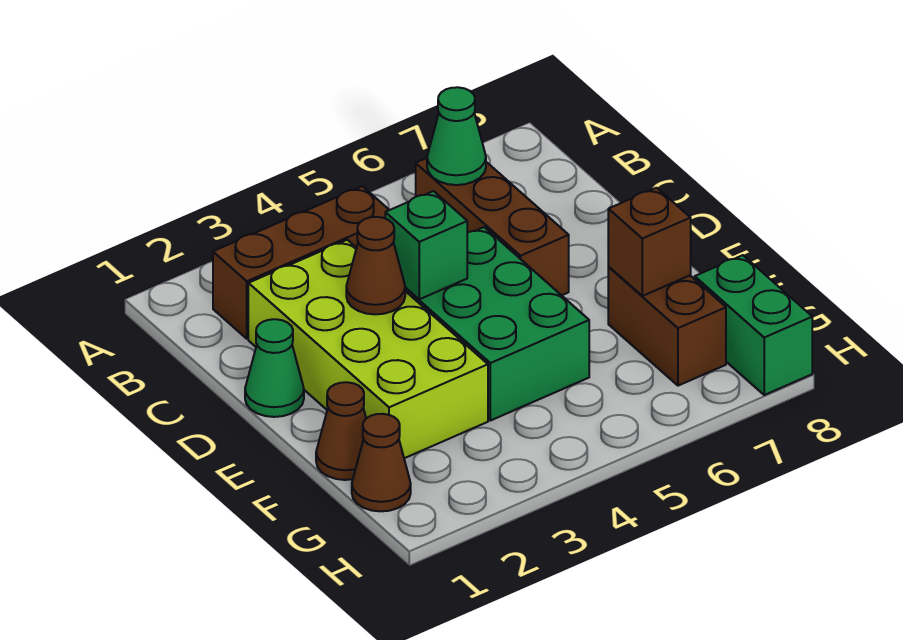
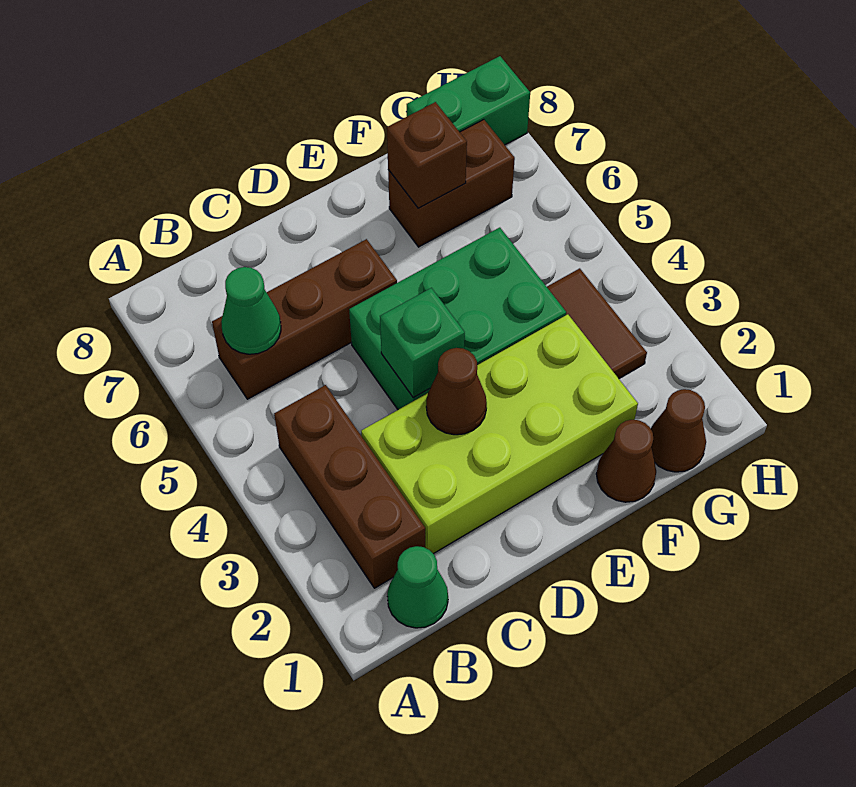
green 1x1 cone [245,319,304,417] -> green 1x1 cone moved to [387,546,448,628]
none -> brown 1x2 tile [547,268,647,378]

